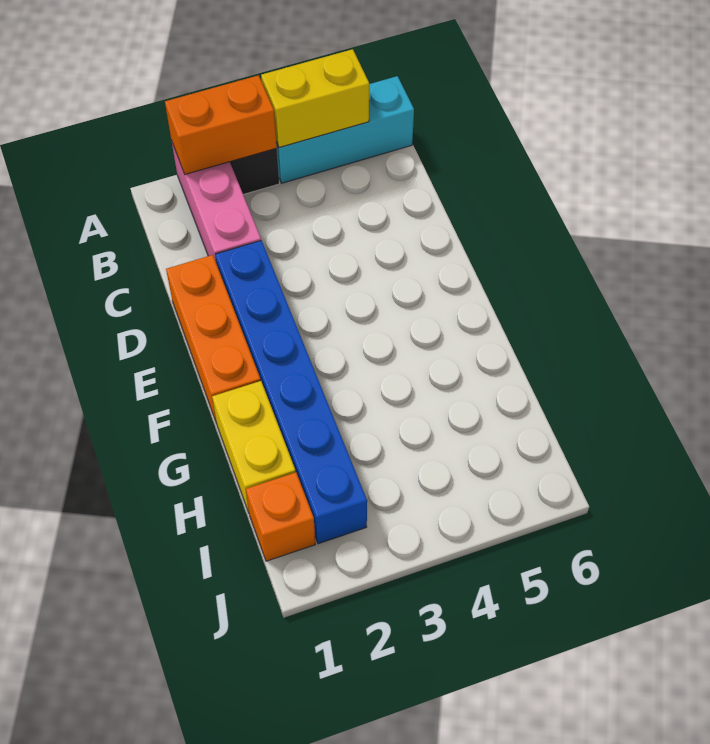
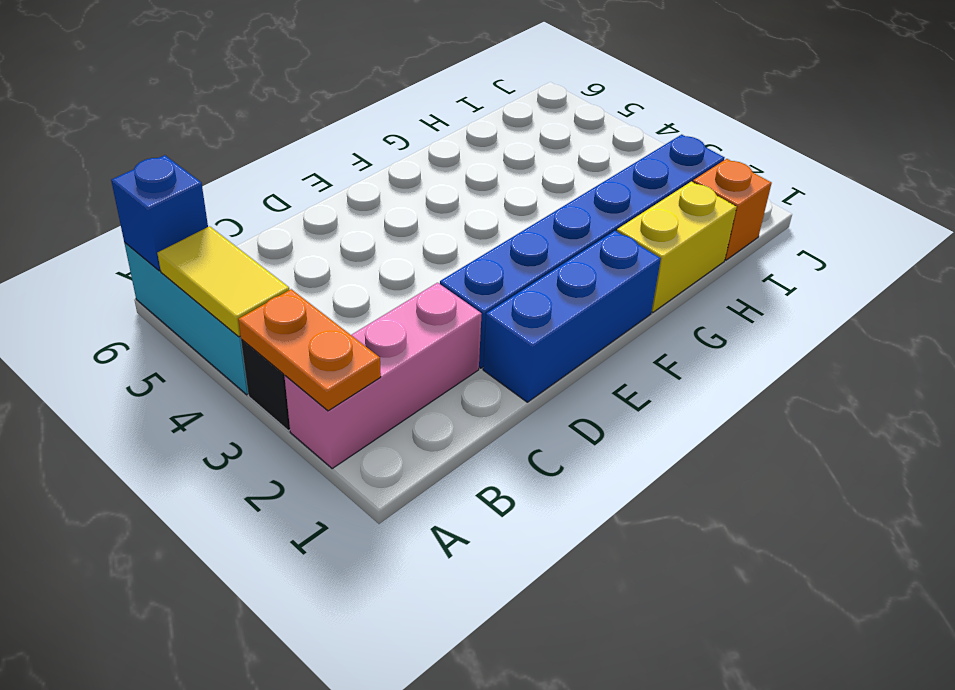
orange 1x2 brick [165,75,277,174] -> orange 1x2 plate [238,289,381,411]
yellow 1x2 brick [261,49,369,148] -> yellow 1x2 tile [157,226,289,337]
none -> blue 1x1 brick [111,155,208,271]
orange 1x3 brick [166,255,261,424] -> blue 1x3 brick [483,231,661,402]

